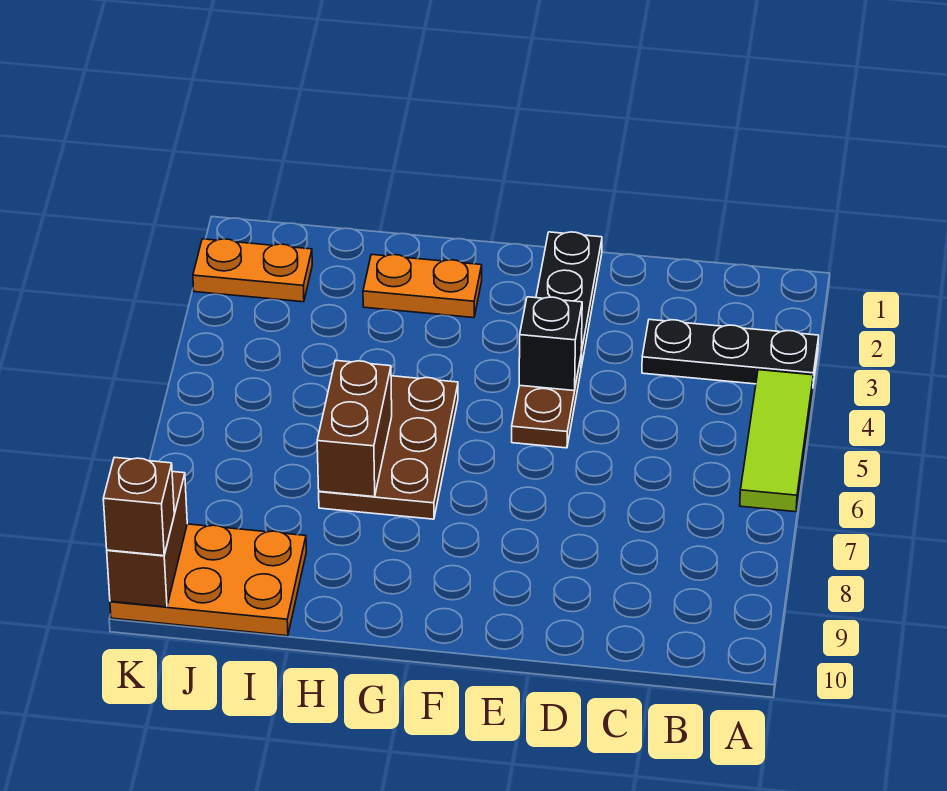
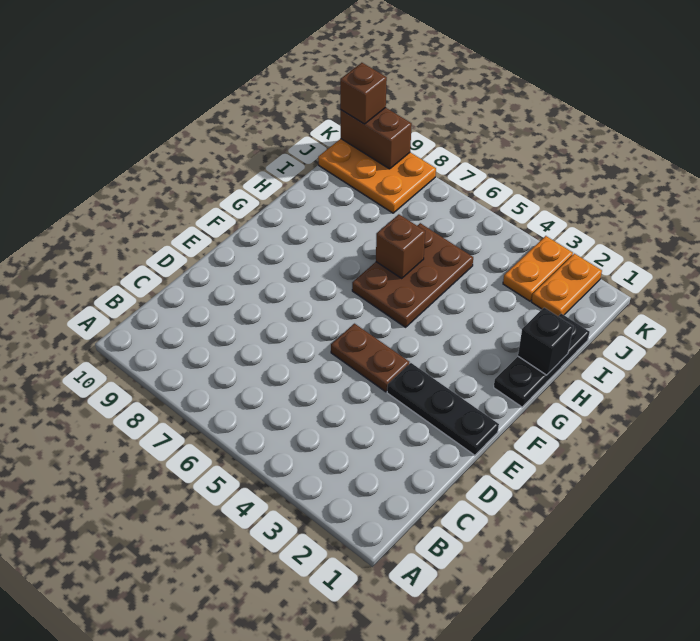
black 1x3 plate [642,320,819,384] -> black 1x3 plate moved to [494,314,590,407]
lime 1x3 tile [740,370,813,512] -> none
black 1x1 brick [519,297,582,391] -> black 1x1 brick moved to [518,308,573,375]
orange 1x2 plate [363,254,482,318] -> orange 1x2 plate moved to [503,236,573,301]
brown 2x3 plate [319,376,458,519] -> brown 2x3 plate turned to [352,223,473,327]
brown 1x2 brick [317,360,392,497] -> brown 1x1 brick [376,214,425,278]
orange 2x3 plate [110,524,306,636] -> orange 2x3 plate turned to [318,139,436,213]

